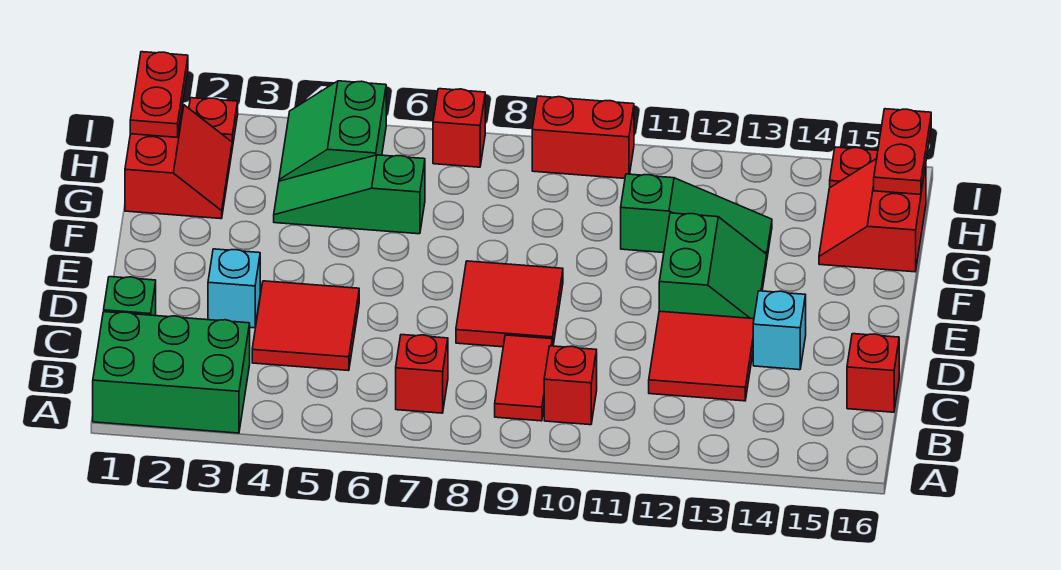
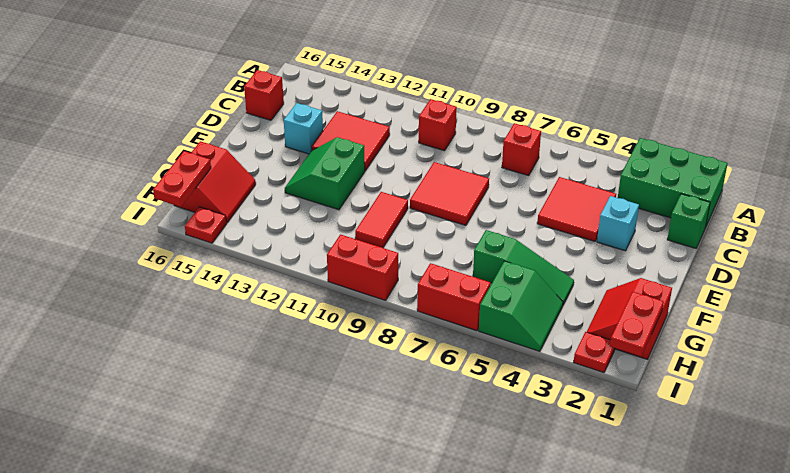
red 1x2 tile [495,335,552,421] -> red 1x2 tile moved to [355,192,408,248]
green 1x3 slope [621,174,772,257] -> none
red 1x1 brick [433,89,485,167] -> red 1x2 brick [417,263,491,331]

